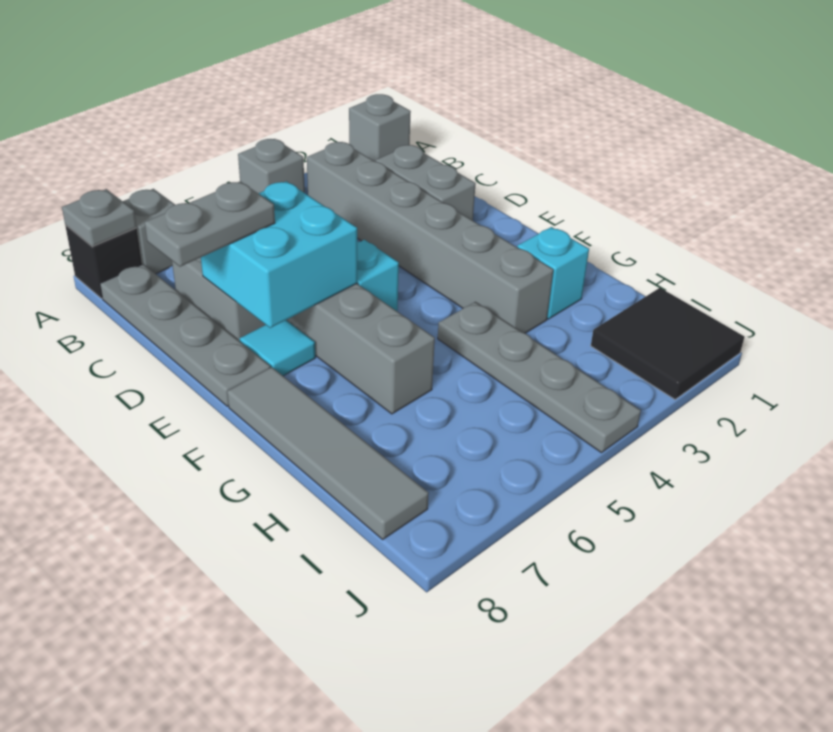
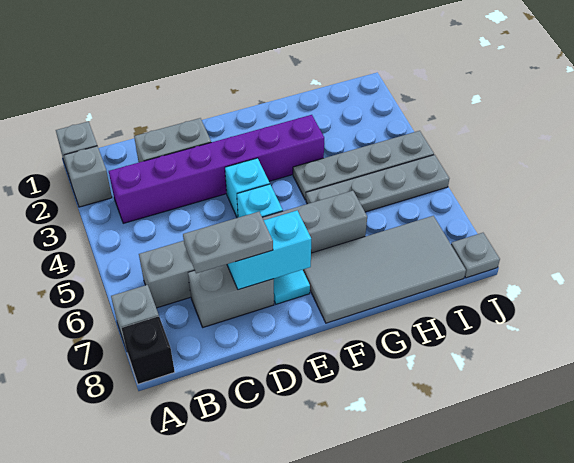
grey 1x1 brick [238,139,305,193] -> grey 1x1 brick moved to [64,146,112,207]
grey 1x1 plate [62,189,137,247] -> grey 1x1 plate moved to [451,233,500,278]
grey 1x6 brick [307,142,553,333] -> purple 1x6 brick [109,115,324,223]
grey 1x4 plate [100,264,270,406] -> grey 1x4 plate moved to [306,155,449,212]
cyan 2x2 brick [201,181,357,328] -> cyan 1x2 brick [227,211,311,290]
grey 1x2 plate [145,181,275,267] -> grey 1x2 plate turned to [183,212,273,273]
grey 1x4 tile [227,367,429,539] -> grey 2x4 tile [303,216,466,323]
cyan 1x1 brick [517,227,589,319] -> cyan 1x1 brick moved to [225,158,270,218]
black 2x2 tile [591,288,744,399] -> none

